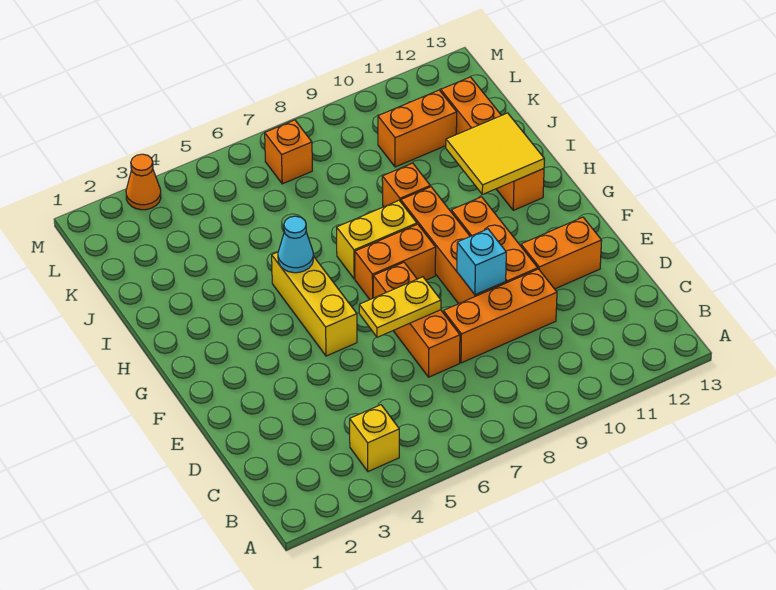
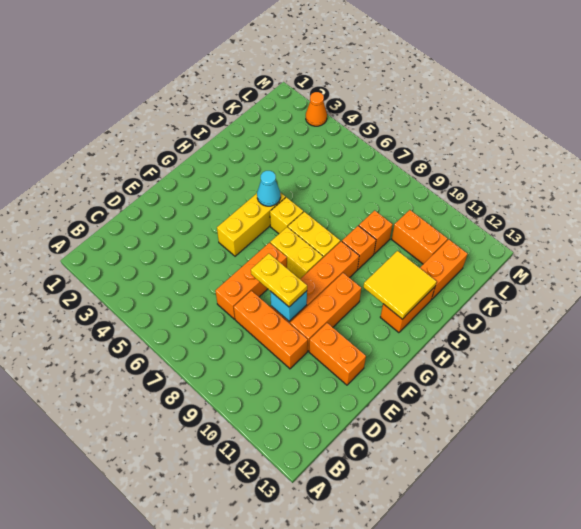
yellow 1x1 brick [350,405,399,472] -> yellow 1x1 brick moved to [270,197,303,234]
yellow 1x2 plate [359,277,441,337] -> yellow 1x2 plate moved to [251,253,307,307]
orange 1x2 brick [355,224,436,299] -> yellow 1x2 brick [270,227,323,279]
orange 1x1 brick [265,120,312,184] -> orange 1x1 brick moved to [359,210,393,254]

